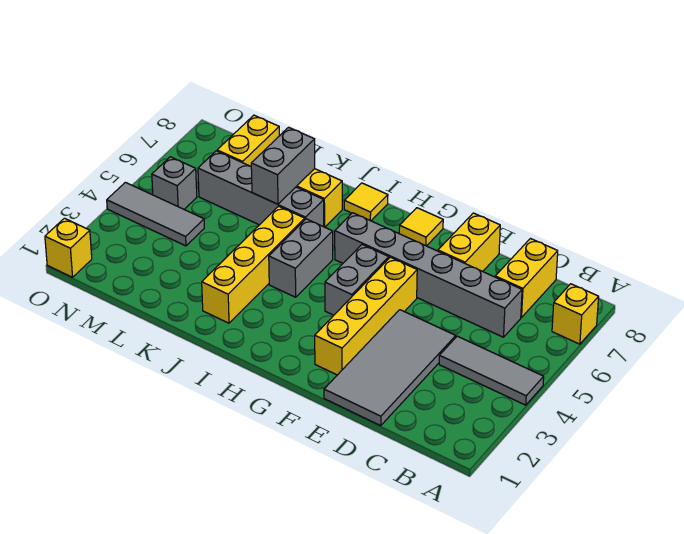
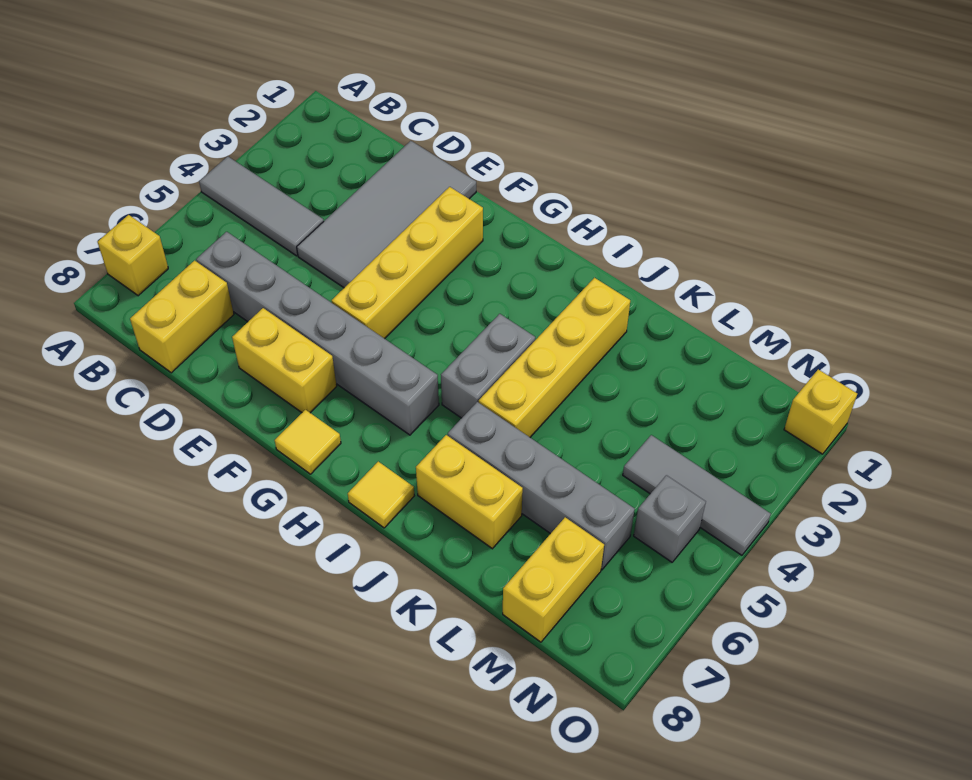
yellow 1x2 brick [438,213,500,271] -> yellow 1x2 brick turned to [232,308,337,413]
grey 1x2 brick [325,245,389,315] -> none
grey 1x2 brick [251,127,315,204] -> none

